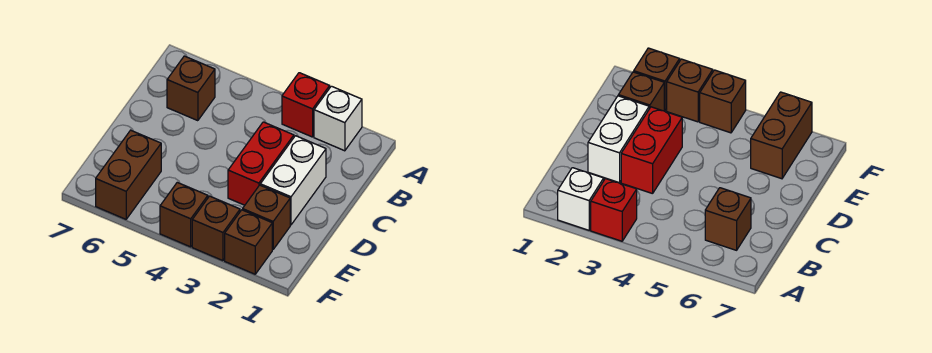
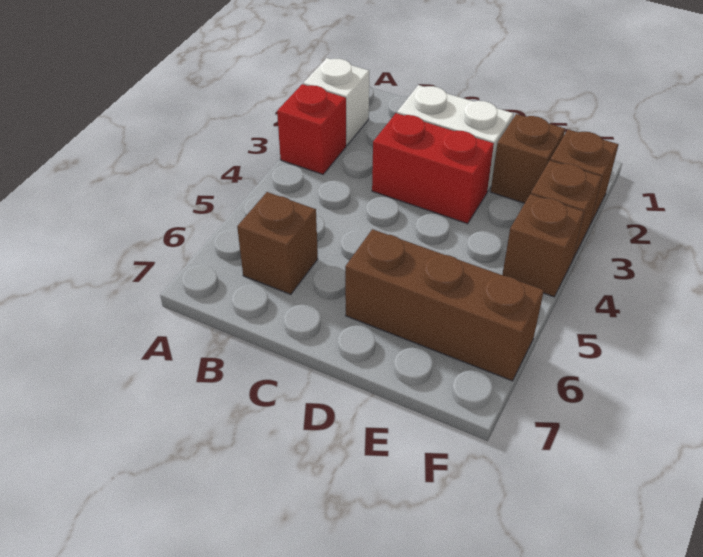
brown 1x2 brick [96,130,161,219] -> brown 1x3 brick [345,229,544,381]

